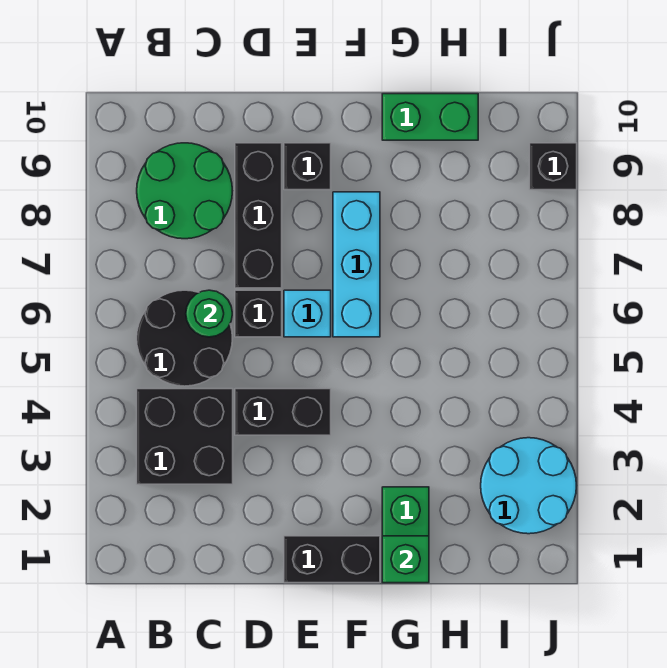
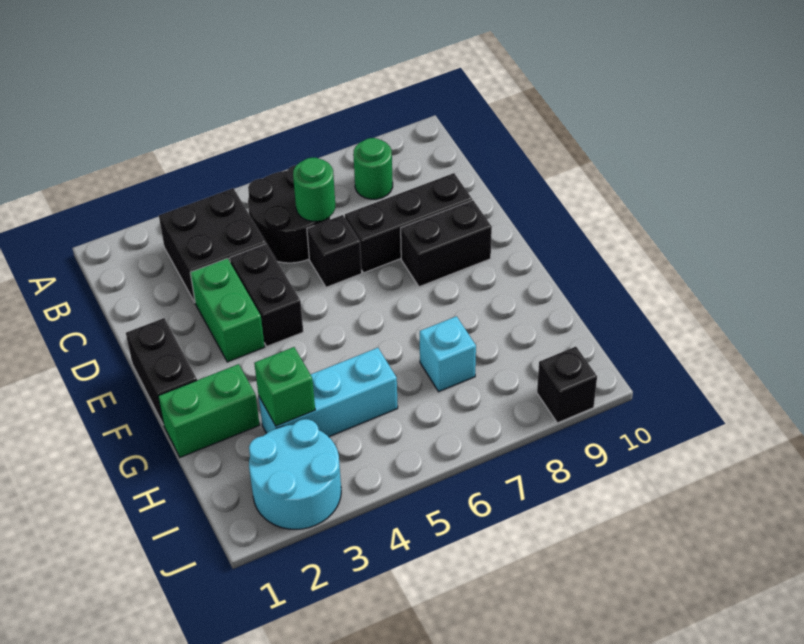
green 2x2 round brick [137,143,232,239] -> green 1x1 round brick [353,138,393,199]
cyan 1x1 brick [284,290,331,337] -> cyan 1x1 brick moved to [420,316,476,392]
black 1x1 brick [284,143,331,190] -> black 1x2 brick [401,200,492,287]
cyan 1x3 brick [333,192,380,337] -> cyan 1x3 brick moved to [259,348,398,437]
green 1x1 brick [382,536,429,583] -> green 1x1 brick moved to [254,347,315,426]
green 1x2 brick [382,94,478,140] -> green 1x2 brick moved to [190,258,265,362]

